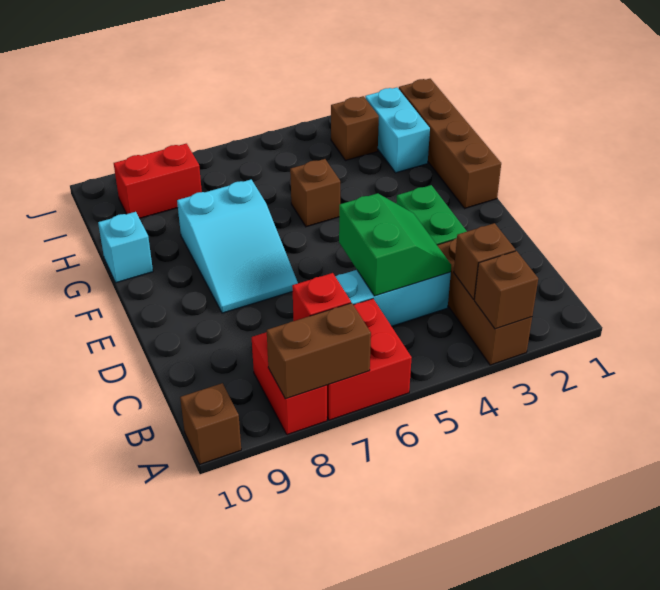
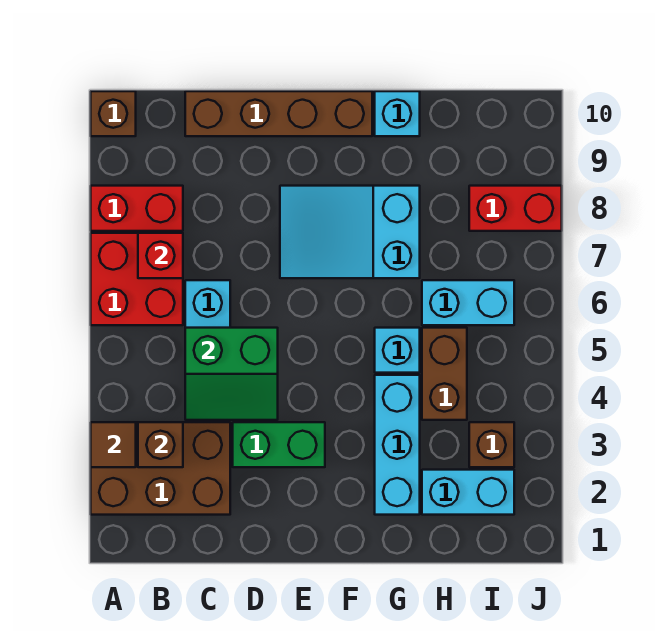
brown 1x3 brick [437,238,532,365] -> brown 2x3 brick [91,422,230,515]
brown 1x1 brick [474,251,538,329] -> brown 1x1 tile [91,422,136,467]
brown 1x2 brick [267,303,371,399] -> brown 1x2 brick moved to [422,328,467,420]
brown 1x4 brick [399,79,501,208] -> brown 1x4 brick moved to [185,91,372,136]
none -> cyan 1x3 brick [375,375,420,515]
brown 1x1 brick [290,159,340,227] -> cyan 1x1 brick [375,328,420,373]
none -> cyan 1x2 brick [422,280,514,325]
red 1x2 brick [114,144,202,218] -> red 1x2 brick turned to [469,186,562,231]

